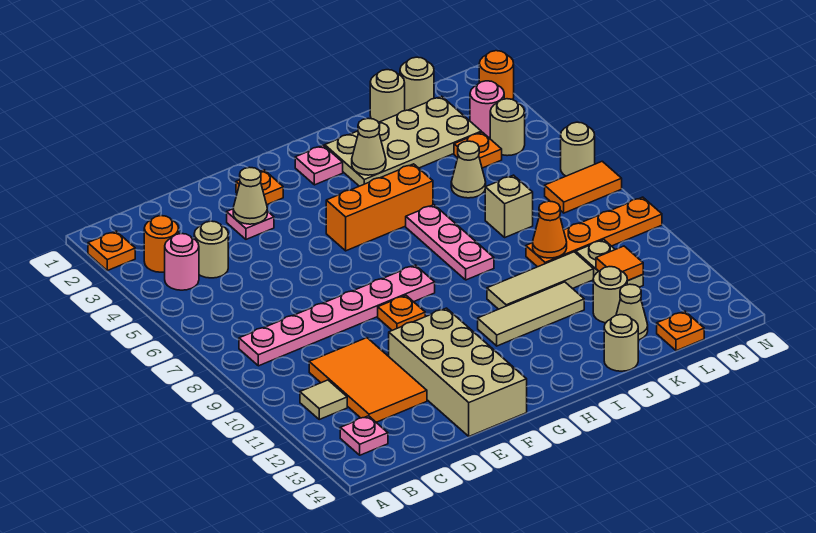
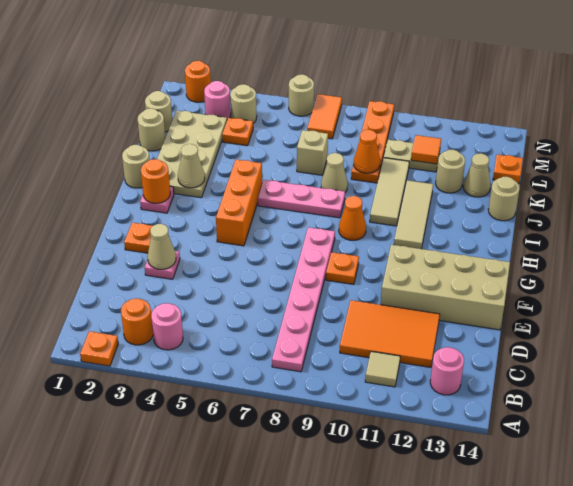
pink 1x1 plate [340,416,388,455] -> pink 1x1 round brick [430,347,464,395]
tan 1x1 round brick [194,221,228,278] -> tan 1x1 round brick moved to [122,145,150,188]
none -> orange 1x1 round brick [141,159,170,203]
none -> orange 1x1 cone [339,196,366,240]
tan 1x1 cone [451,141,486,198] -> tan 1x1 cone moved to [321,153,348,192]

